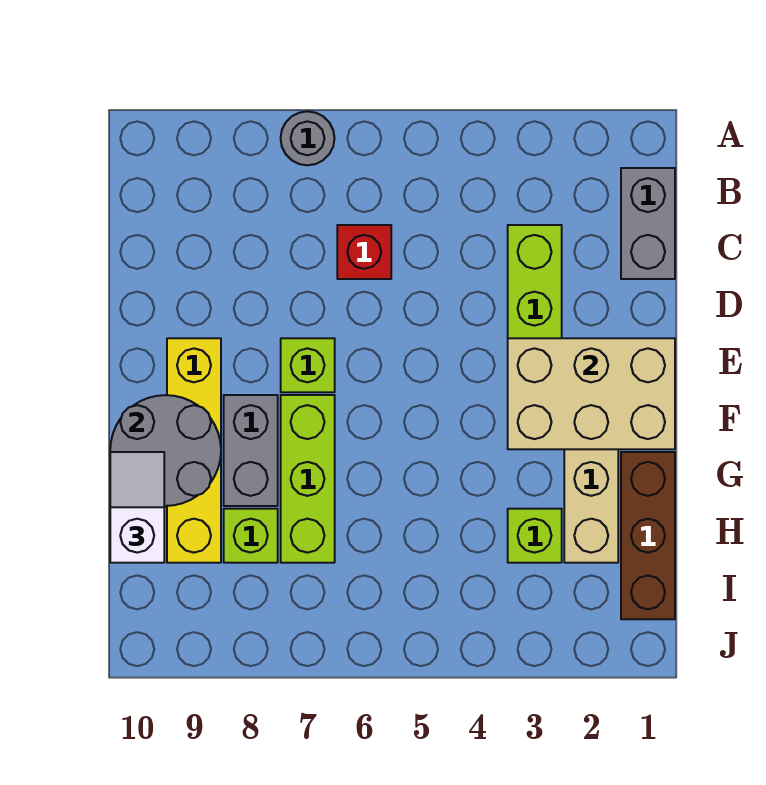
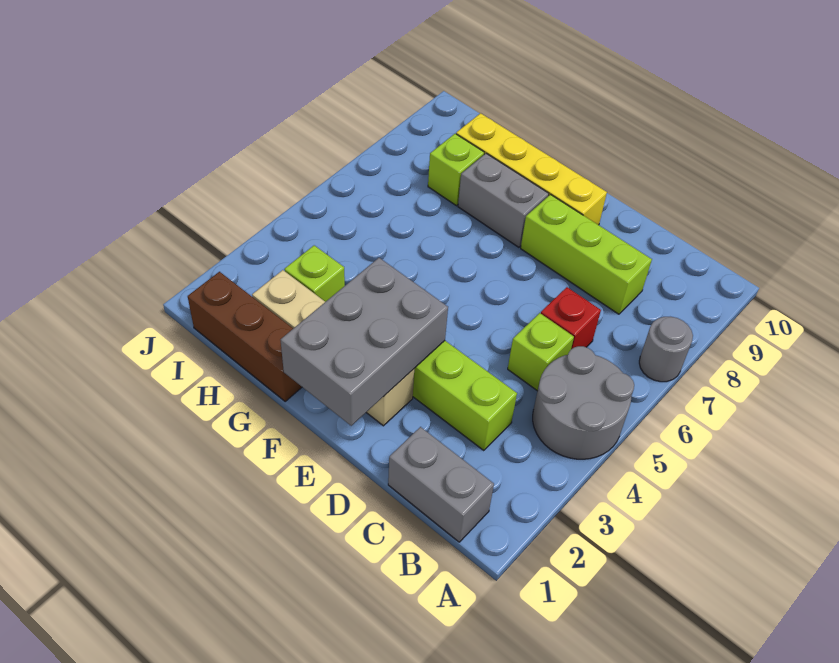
tan 2x3 brick [508,338,675,449] -> grey 2x3 brick [281,258,448,426]
lime 1x1 brick [281,338,335,392] -> lime 1x1 brick moved to [508,313,574,391]
lime 1x3 brick [281,395,335,563] -> lime 1x3 brick moved to [521,195,652,314]
grey 2x2 round brick [110,395,221,506] -> grey 2x2 round brick moved to [533,346,634,459]
white 1x2 slope [110,452,164,563] -> none

